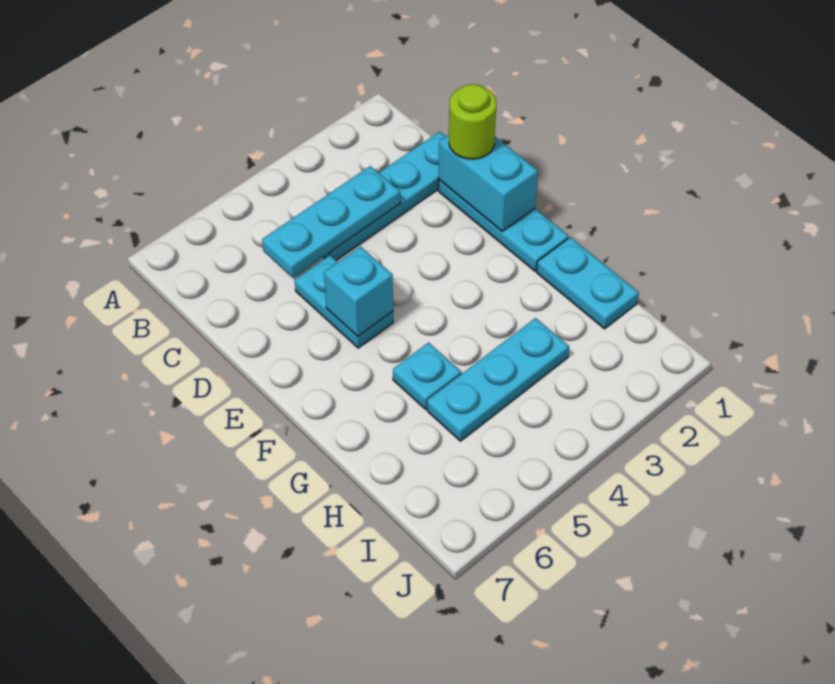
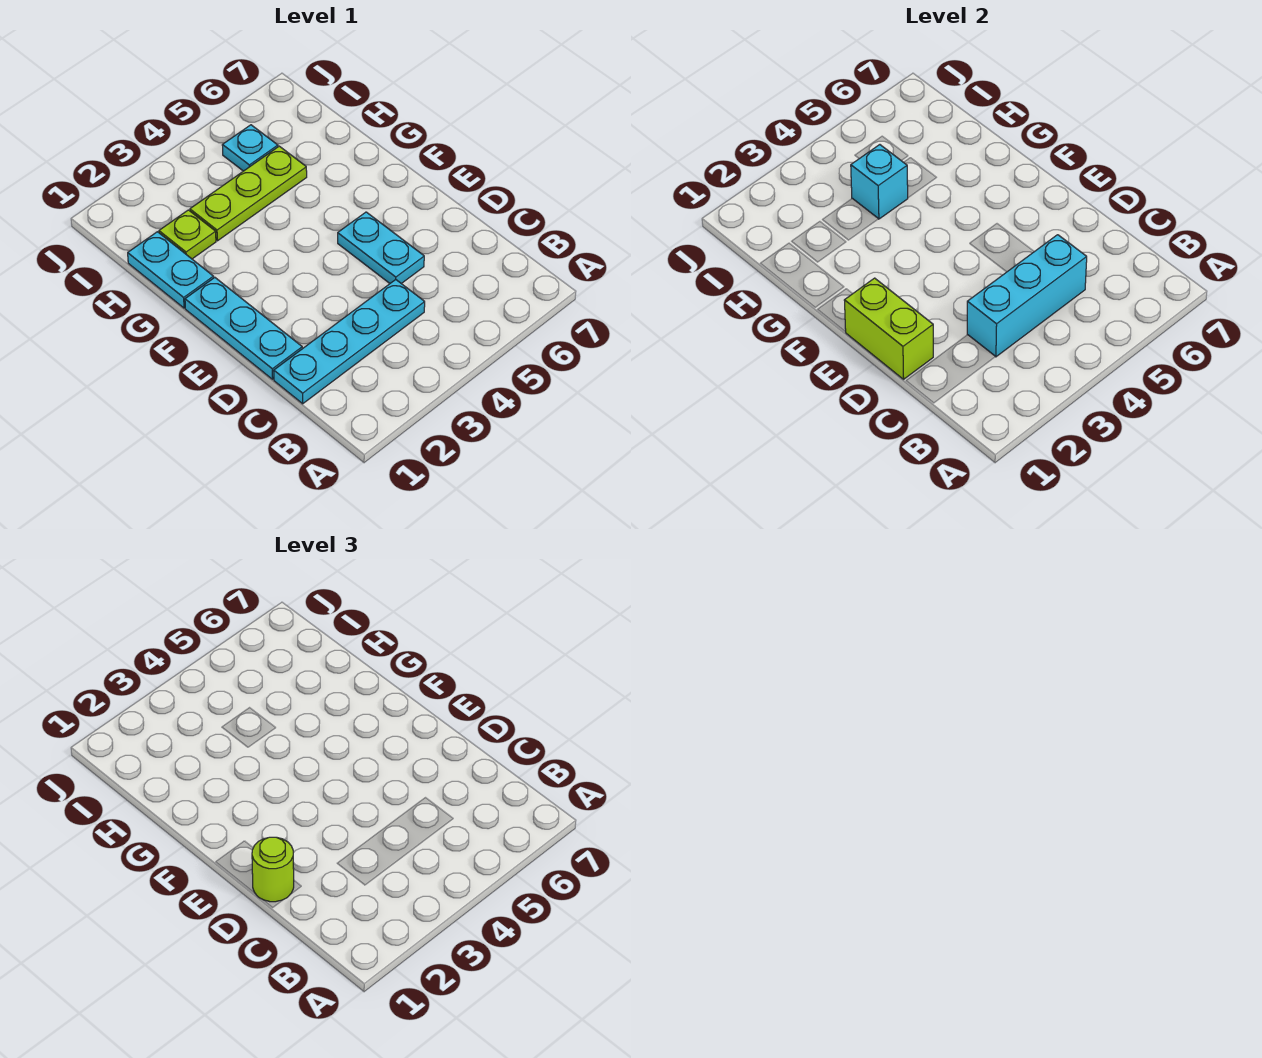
cyan 1x3 plate [262,166,400,278] -> cyan 1x3 brick [967,235,1087,357]
cyan 1x2 brick [439,135,538,231] -> lime 1x2 brick [844,278,933,379]
cyan 1x1 brick [324,247,393,336] -> cyan 1x1 brick moved to [851,145,908,219]
cyan 1x1 plate [393,343,461,409] -> cyan 1x1 plate moved to [222,125,278,171]
none -> lime 1x1 plate [159,210,216,259]
cyan 1x3 plate [427,318,569,441] -> lime 1x3 plate [190,146,307,241]

